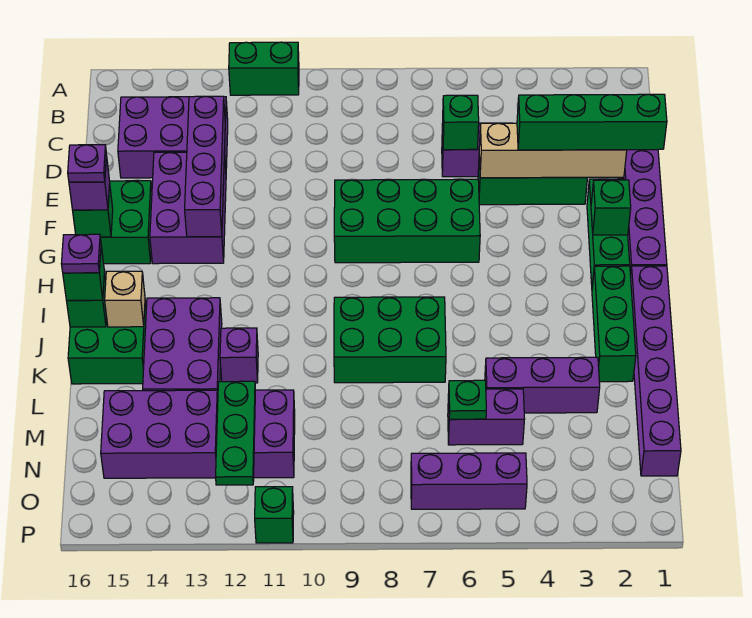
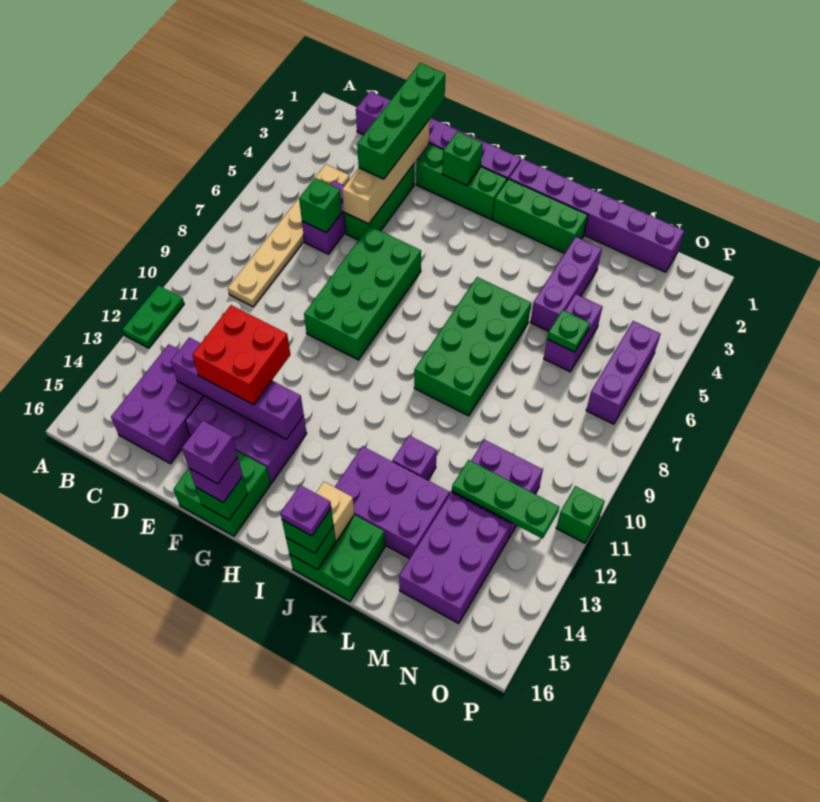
green 1x2 brick [229,42,299,95] -> green 1x2 plate [123,285,184,348]
none -> tan 1x6 plate [228,164,349,307]
none -> red 2x2 brick [192,305,290,405]
purple 1x1 plate [68,145,106,182] -> purple 1x1 brick [182,421,238,484]
green 2x3 brick [334,297,446,383] -> green 2x4 brick [414,277,531,416]

